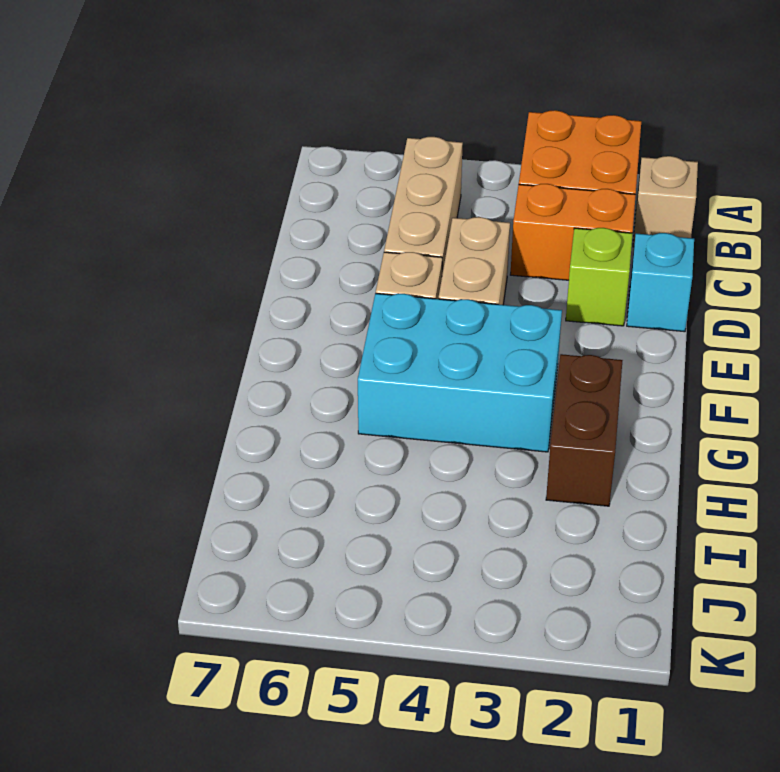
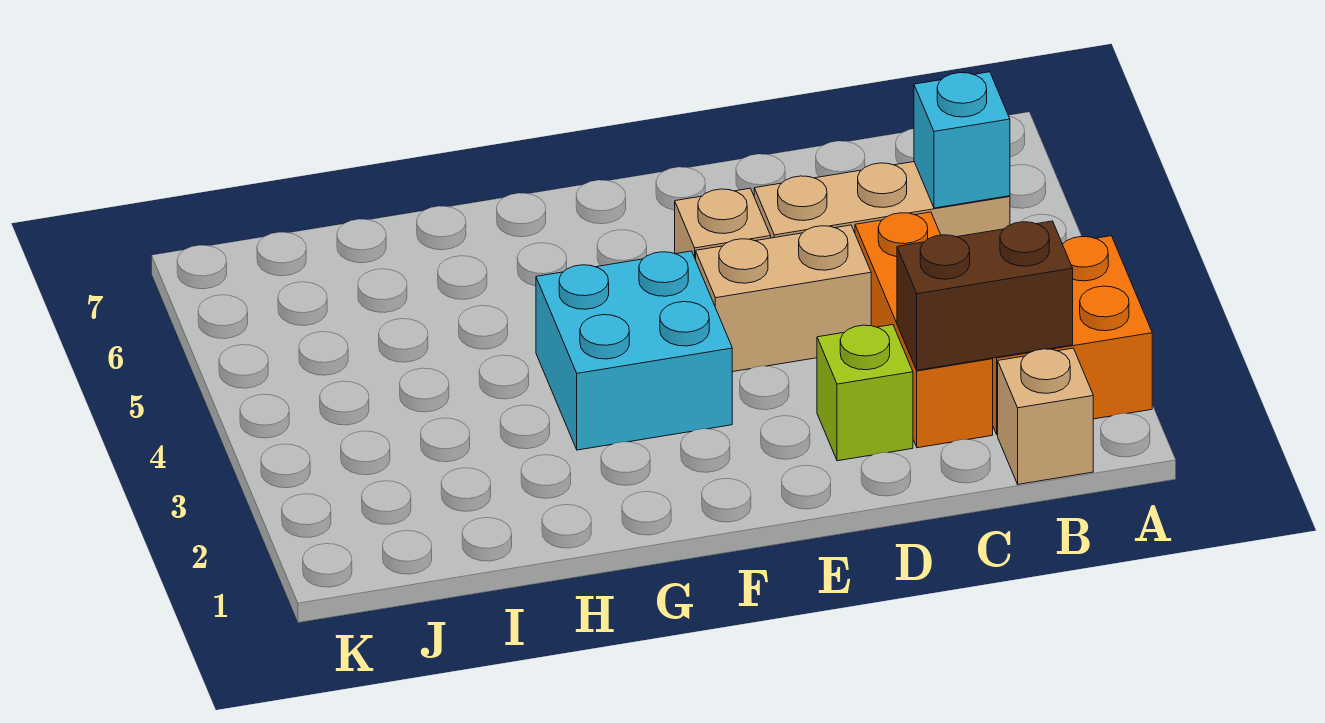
orange 1x2 brick [510,184,636,280] -> orange 1x3 brick [855,212,993,448]
cyan 1x1 brick [627,233,694,332] -> cyan 1x1 brick moved to [914,72,1010,208]
cyan 2x3 brick [358,293,562,452] -> cyan 2x2 brick [536,251,732,450]
brown 1x2 brick [546,354,623,506] -> brown 1x2 brick moved to [897,221,1073,370]

